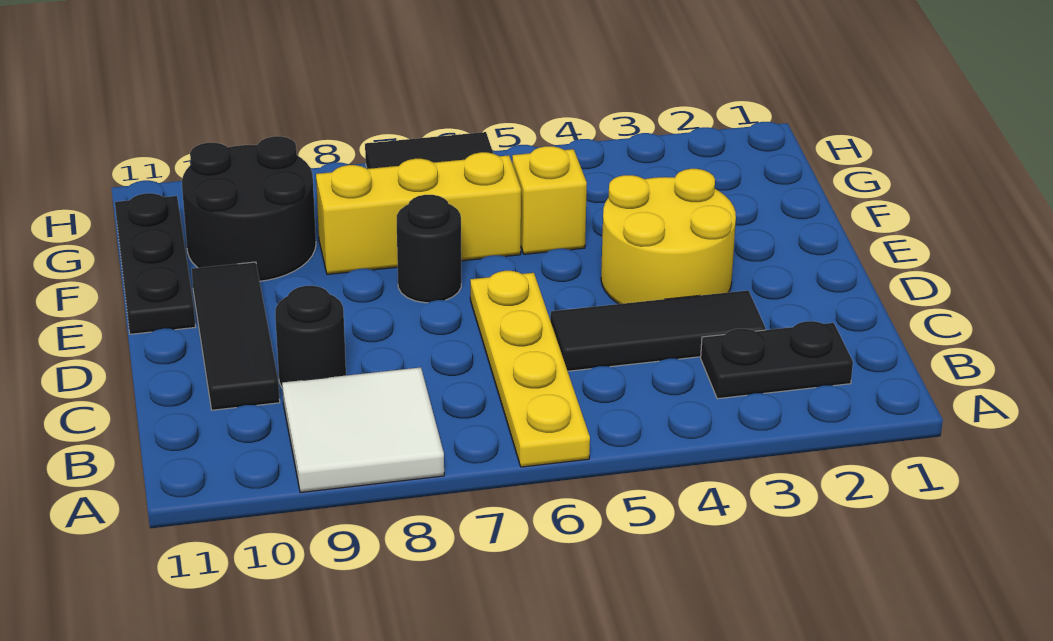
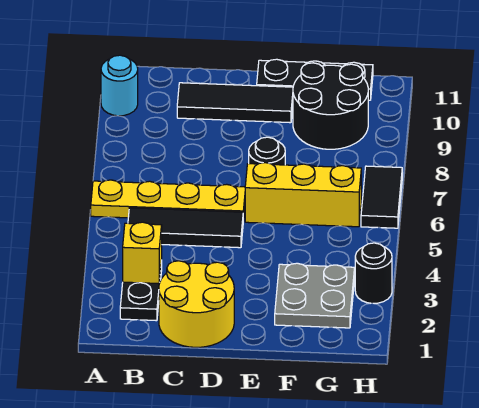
white 2x2 tile [282,367,444,493] -> none
none -> cyan 1x1 round brick [101,55,138,116]
black 1x3 tile [550,290,766,371] -> black 1x3 tile turned to [128,208,243,248]
black 1x1 round brick [275,286,346,389] -> black 1x1 round brick moved to [355,243,392,303]
yellow 2x2 round brick [601,169,736,304] -> yellow 2x2 round brick moved to [159,261,234,347]
none -> grey 2x2 plate [275,263,355,328]
yellow 1x1 brick [512,146,587,254] -> yellow 1x1 brick moved to [123,222,162,284]
yellow 1x3 brick [316,152,521,274] -> yellow 1x3 brick turned to [245,163,361,227]

